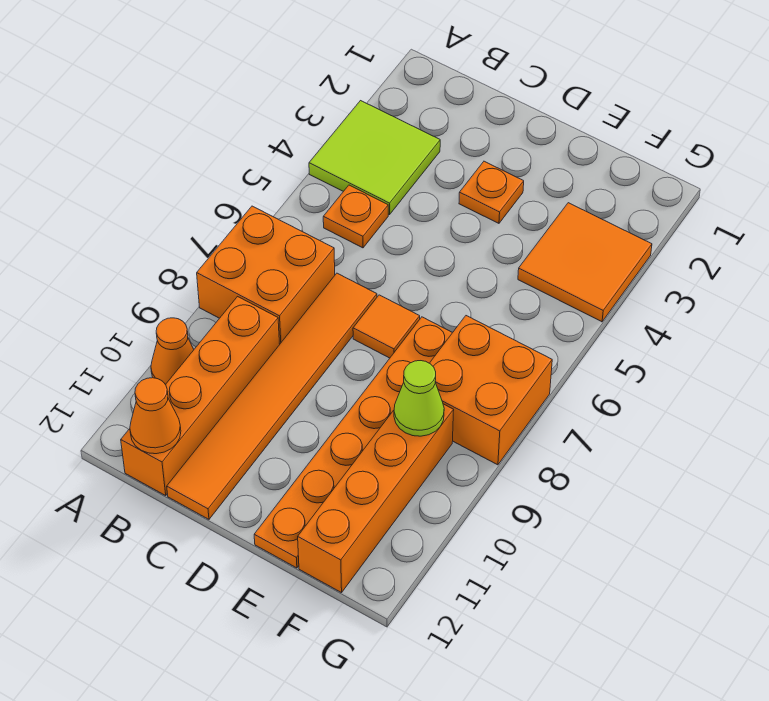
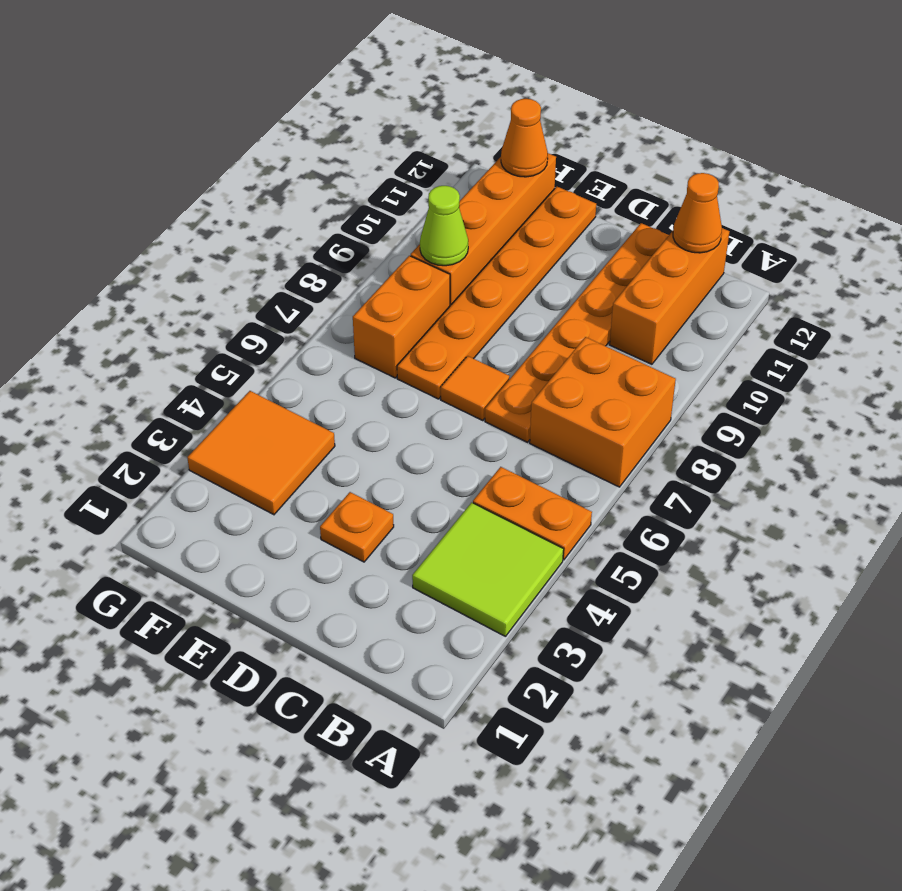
orange 1x1 cone [151,318,194,384] -> orange 1x1 cone moved to [501,99,548,177]
orange 1x1 plate [323,185,388,248] -> orange 1x2 plate [473,467,592,560]
orange 1x4 brick [121,297,280,496] -> orange 1x3 brick [610,228,729,364]
orange 1x6 tile [167,273,377,519] -> orange 1x6 plate [485,223,669,442]
orange 2x2 brick [430,316,552,465] -> orange 1x2 brick [353,256,450,378]

